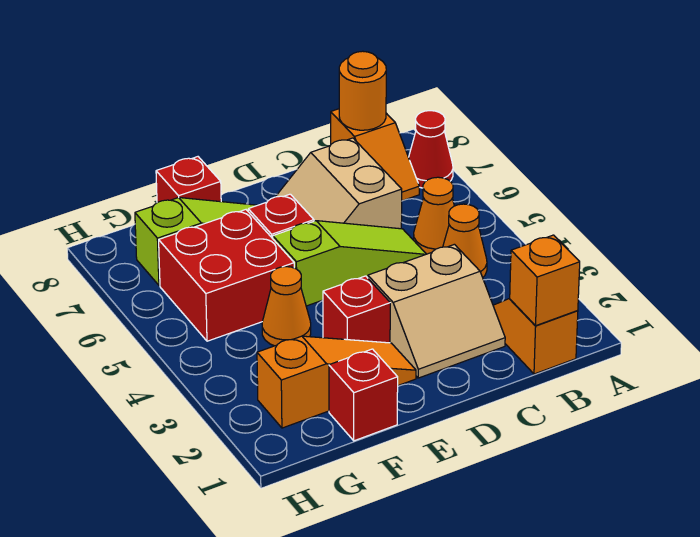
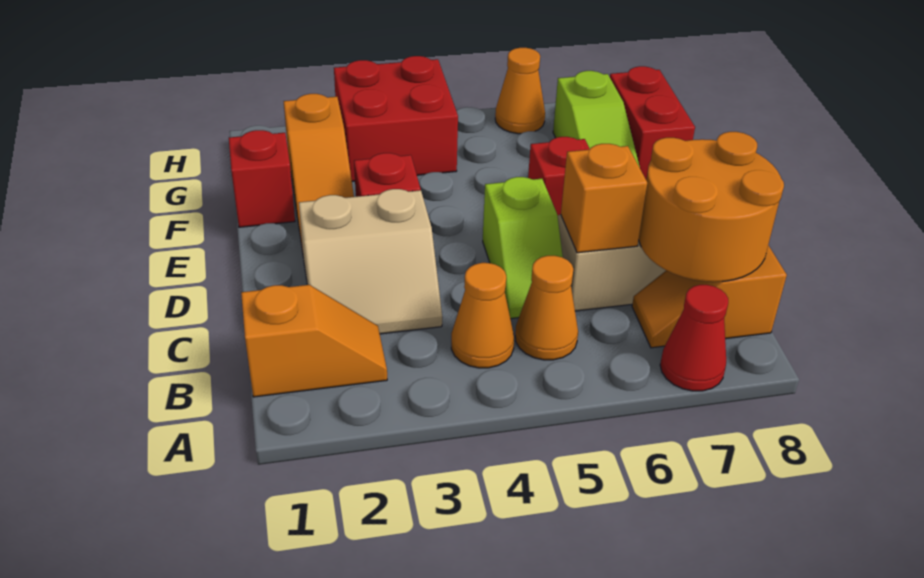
orange 1x1 brick [509,235,580,325] -> orange 1x1 brick moved to [561,144,647,253]
orange 1x1 round brick [339,51,386,130] -> orange 2x2 round brick [639,132,784,282]
tan 2x2 slope [368,244,505,378] -> tan 2x2 slope turned to [299,189,442,334]
lime 1x3 slope [273,221,426,306] -> lime 1x2 slope [483,177,563,319]
orange 1x1 cone [262,267,311,346] -> orange 1x1 cone moved to [495,48,545,134]
red 2x2 brick [159,210,294,341] -> red 2x2 brick moved to [334,56,458,181]
red 1x1 brick [156,157,221,203] -> red 1x2 brick [610,66,695,179]

